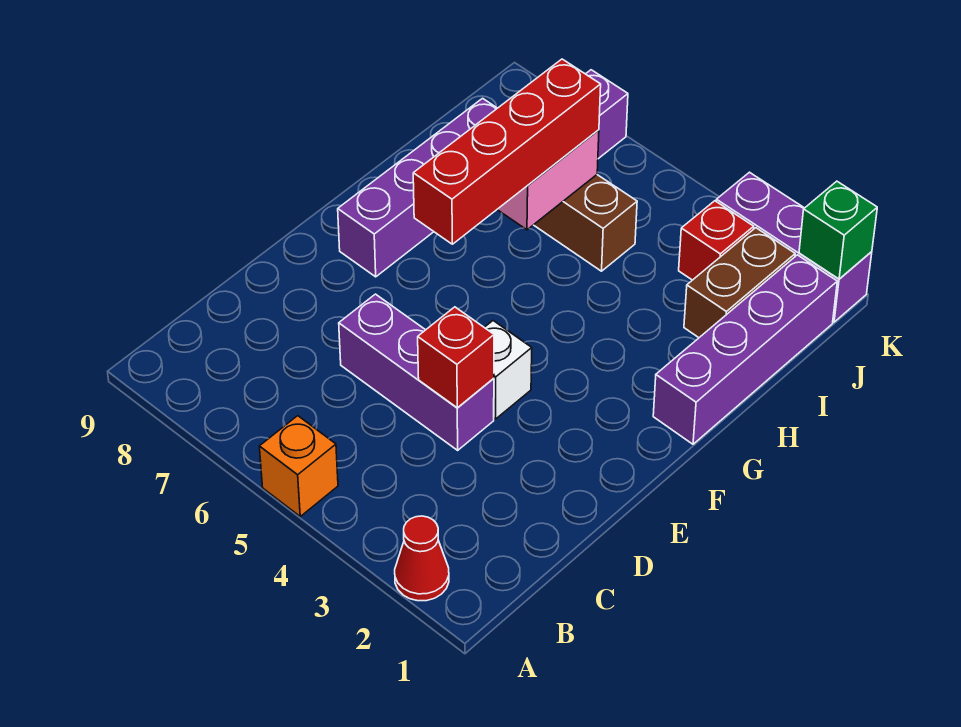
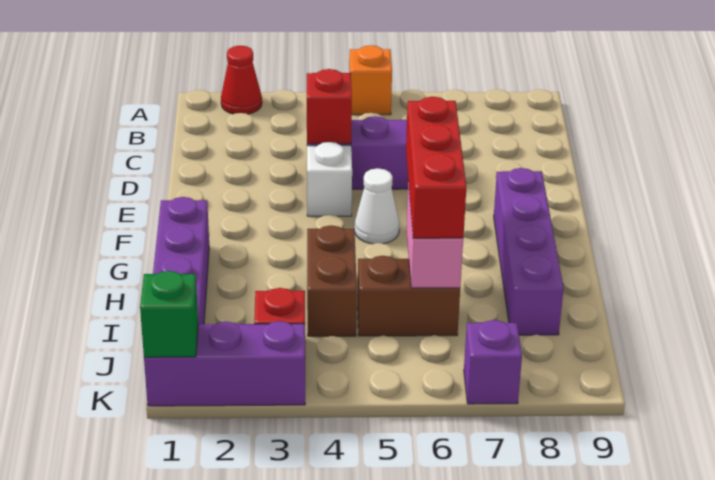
none -> white 1x1 cone [354,168,399,244]
red 1x4 brick [413,59,601,244] -> red 1x3 brick [406,97,466,238]
brown 1x2 brick [684,228,795,338] -> brown 1x2 brick moved to [307,225,357,336]

